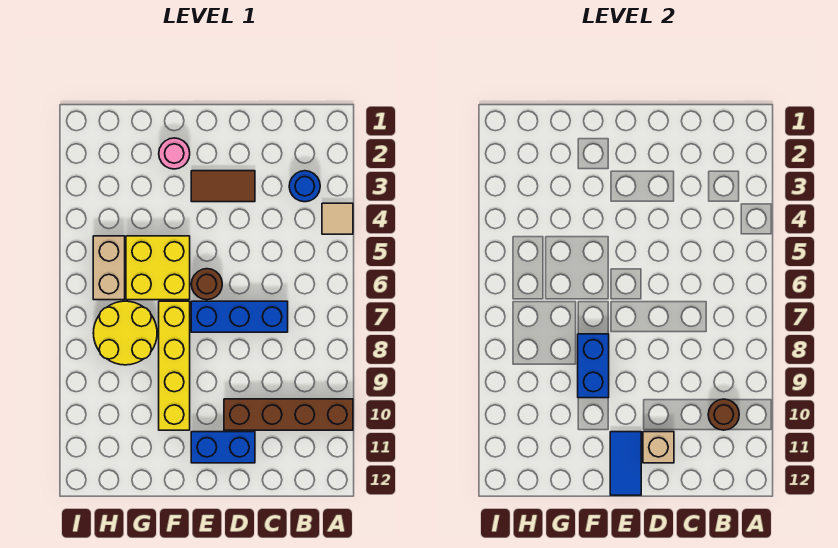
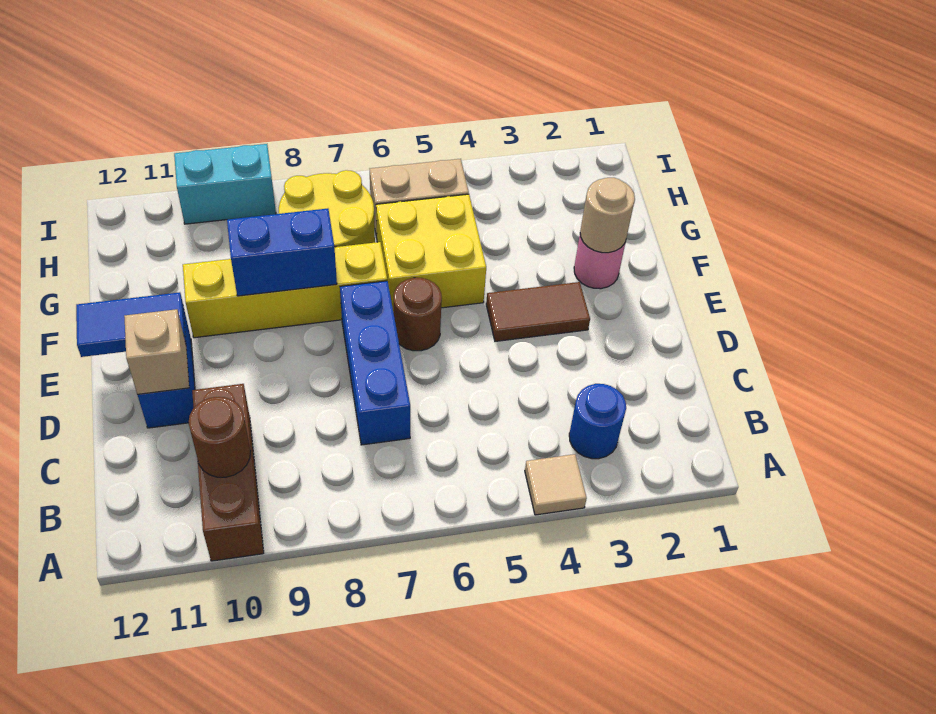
brown 1x4 brick [224,399,353,430] -> brown 1x3 brick [192,384,264,561]
brown 1x2 tile [191,171,255,202] -> brown 1x2 tile turned to [486,282,590,341]
none -> tan 1x1 round brick [580,178,635,253]
none -> cyan 1x2 brick [174,144,276,224]

